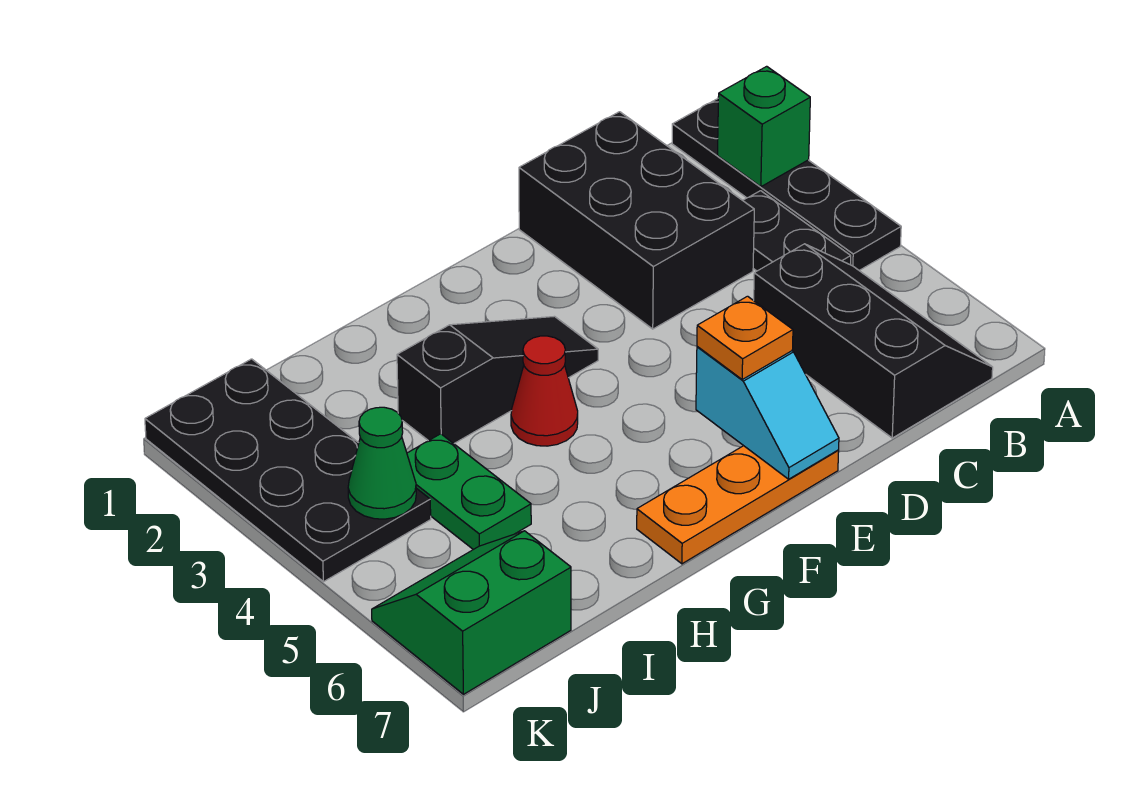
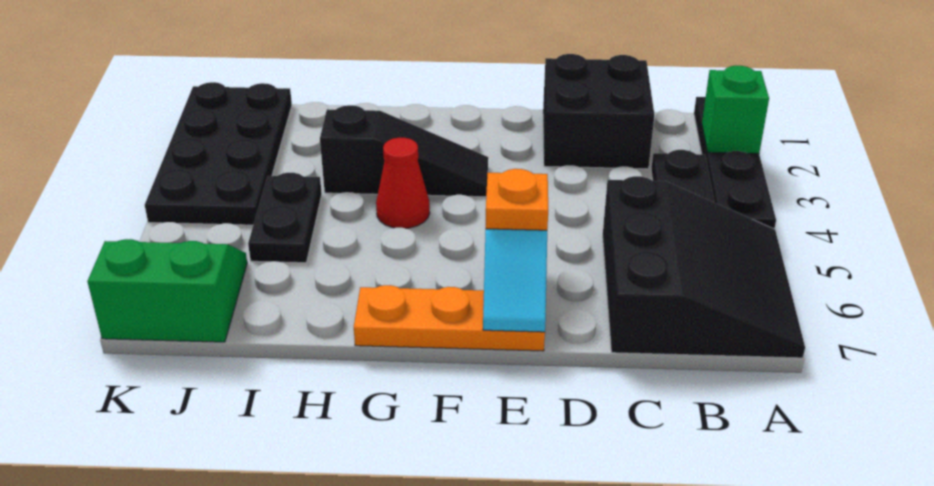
black 2x3 slope [754,244,993,438] -> black 3x3 slope [603,176,805,358]
black 2x3 brick [519,112,754,329] -> black 2x2 brick [543,54,655,169]
green 1x2 plate [407,434,531,550] -> black 1x2 plate [248,173,322,263]
green 1x1 cone [348,407,416,519] -> none

